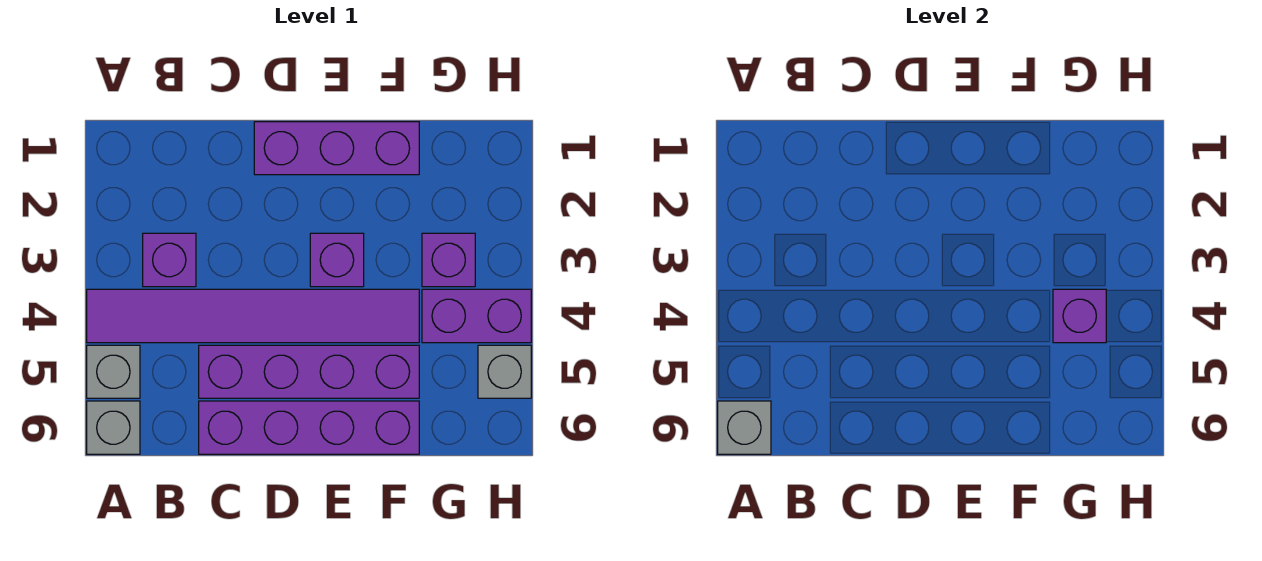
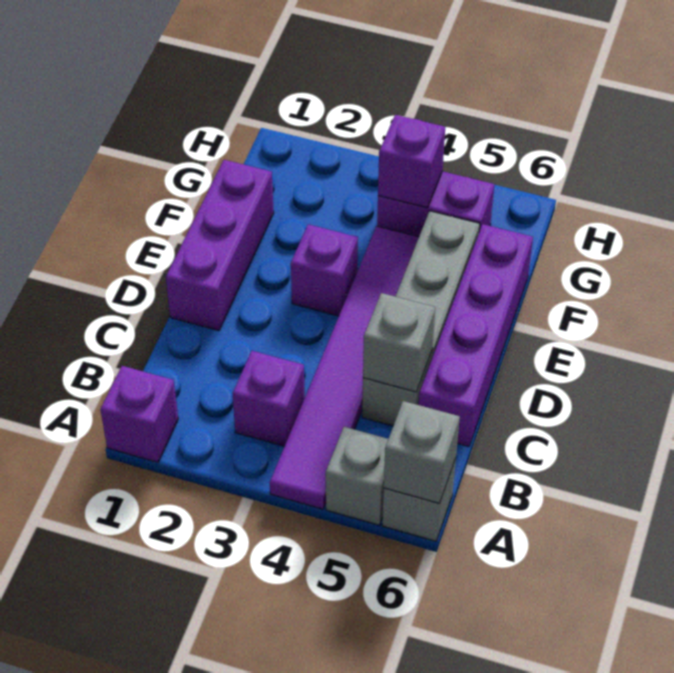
purple 1x4 brick [199,345,419,398] -> grey 1x4 brick [362,211,480,426]
purple 1x1 brick [422,233,475,287] -> purple 1x1 brick moved to [100,366,178,462]
purple 1x2 brick [422,289,531,343] -> purple 1x2 brick turned to [377,171,494,237]
grey 1x1 brick [478,345,531,398] -> grey 1x1 brick moved to [363,293,435,392]

